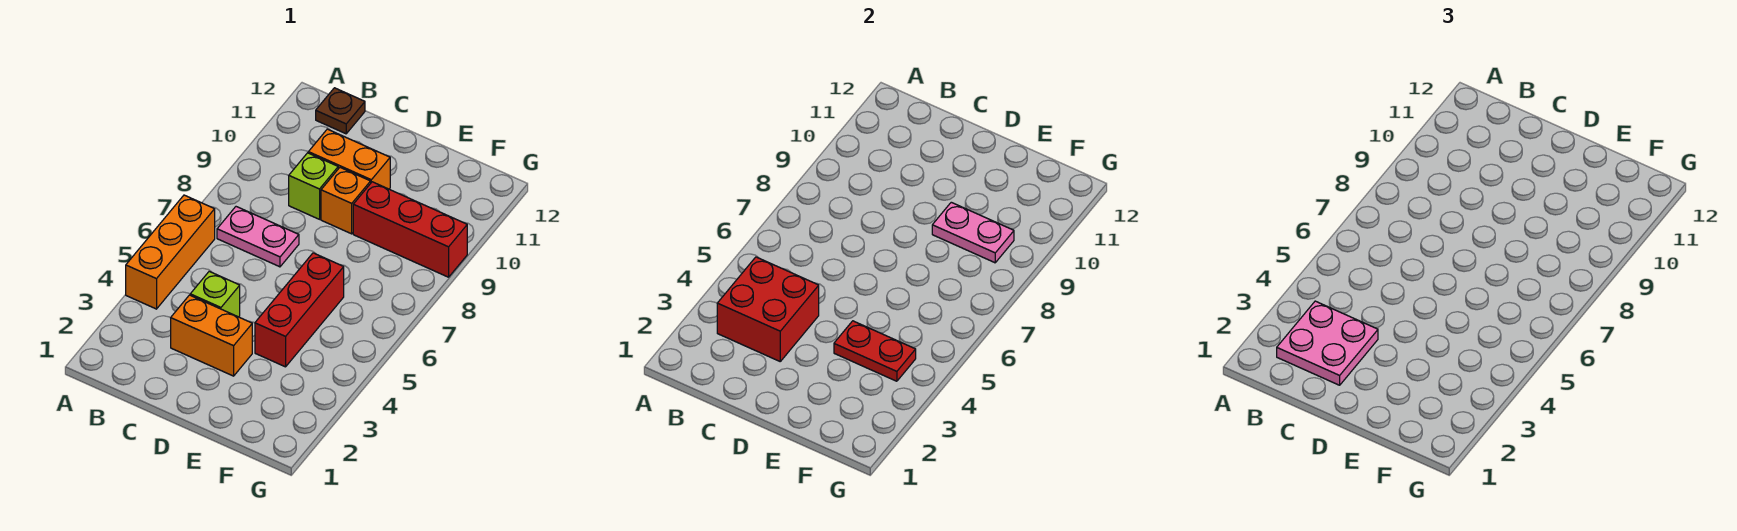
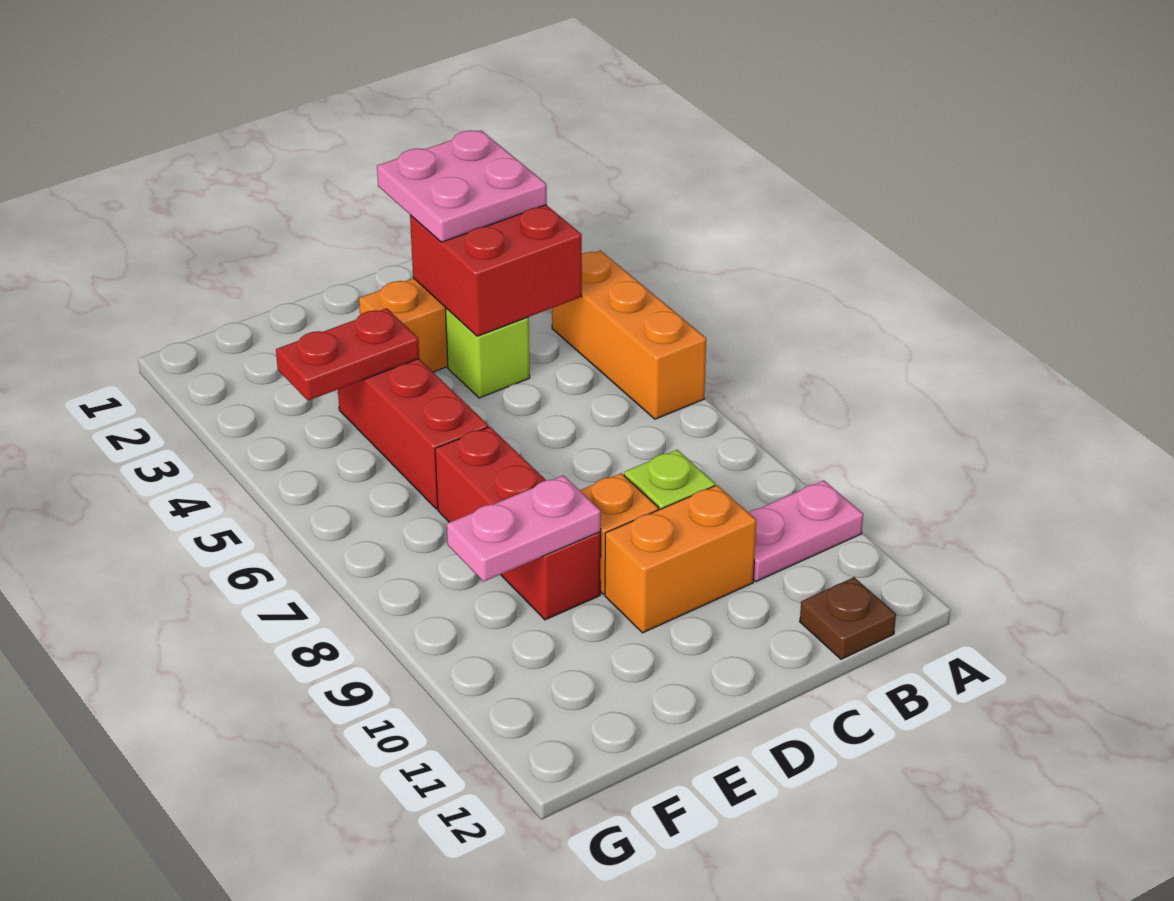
pink 1x2 plate [217,207,299,267] -> pink 1x2 plate moved to [748,480,863,582]
red 1x3 brick [353,182,467,277] -> red 1x3 brick turned to [435,427,601,620]

